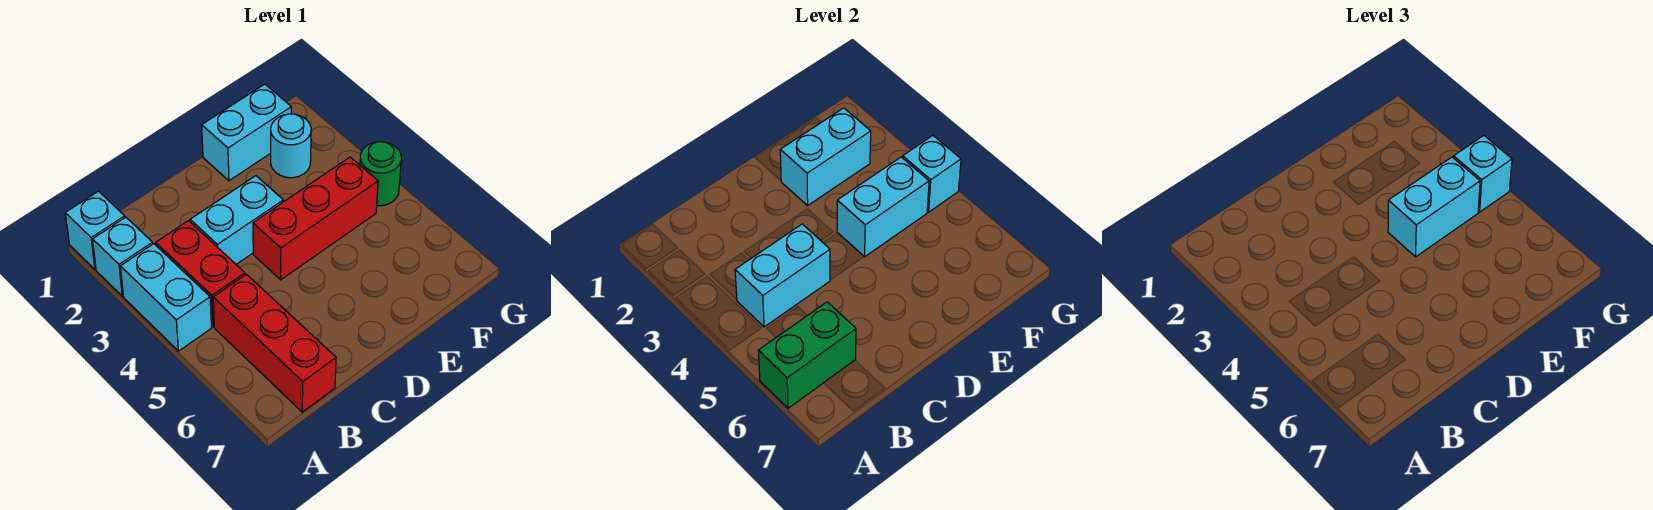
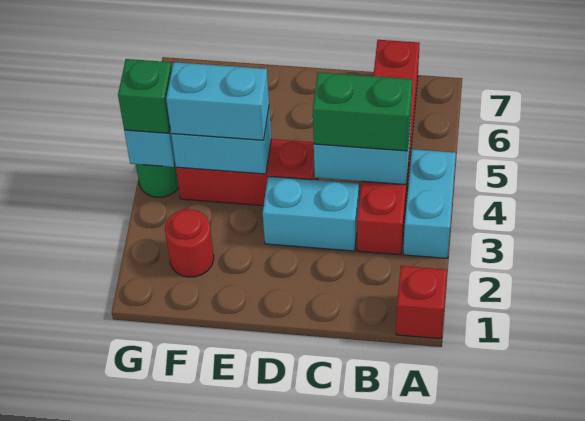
cyan 1x1 brick [65,191,125,269] -> red 1x1 brick [396,266,447,339]
cyan 1x1 brick [93,217,153,296] -> none
green 1x2 brick [758,302,856,408] -> green 1x2 brick moved to [313,72,412,151]
cyan 1x2 brick [202,84,291,181] -> none
cyan 1x2 brick [780,108,871,205] -> none
cyan 1x1 round brick [271,114,311,178] -> red 1x1 round brick [165,209,214,277]
cyan 1x1 brick [1454,136,1512,212] -> green 1x1 brick [118,59,172,133]

